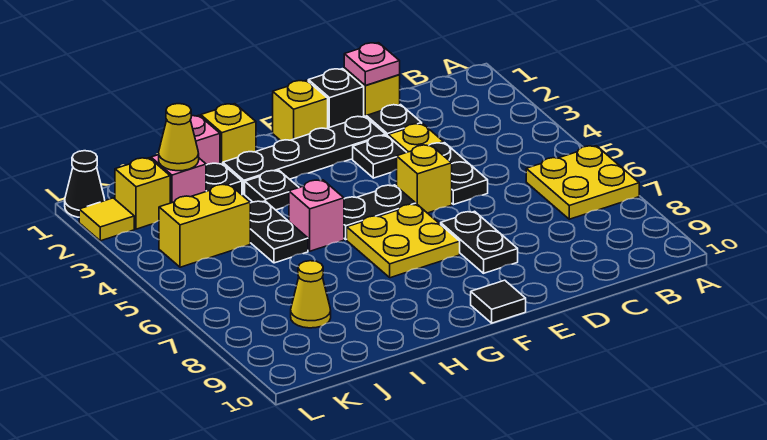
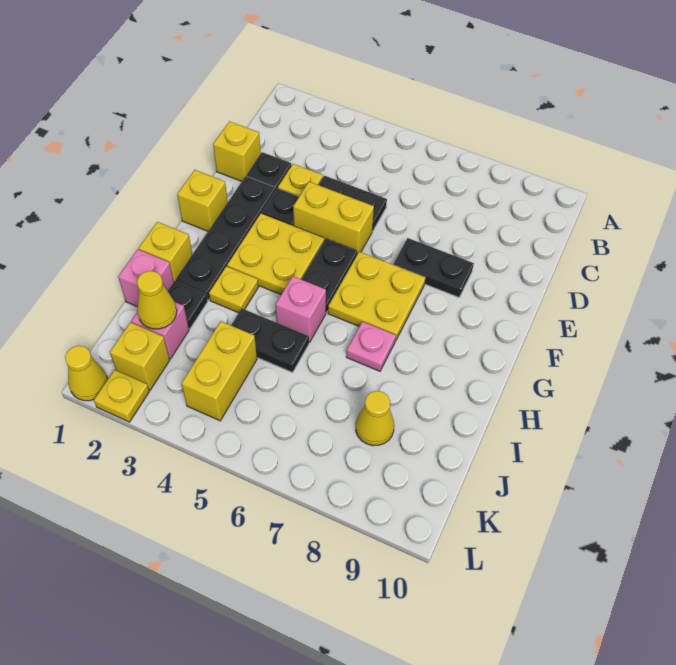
yellow 2x2 plate [526,146,639,219] -> yellow 2x2 plate moved to [227,213,324,294]
pink 1x1 plate [344,43,400,85] -> pink 1x1 plate moved to [346,322,396,371]
black 1x1 brick [308,69,364,128] -> none
yellow 1x1 brick [397,145,452,213] -> yellow 1x2 brick [293,182,374,254]
black 1x1 tile [471,280,526,323] -> none
black 1x1 plate [245,170,299,210] -> yellow 1x1 plate [209,266,258,313]
black 1x1 cone [65,151,105,217] -> yellow 1x1 cone [65,346,108,401]
yellow 1x1 tile [79,198,134,241] -> yellow 1x1 plate [94,370,149,422]

